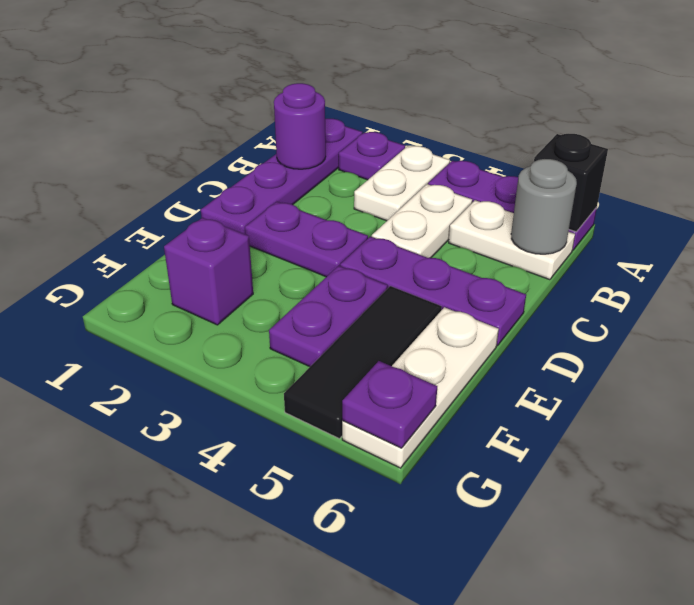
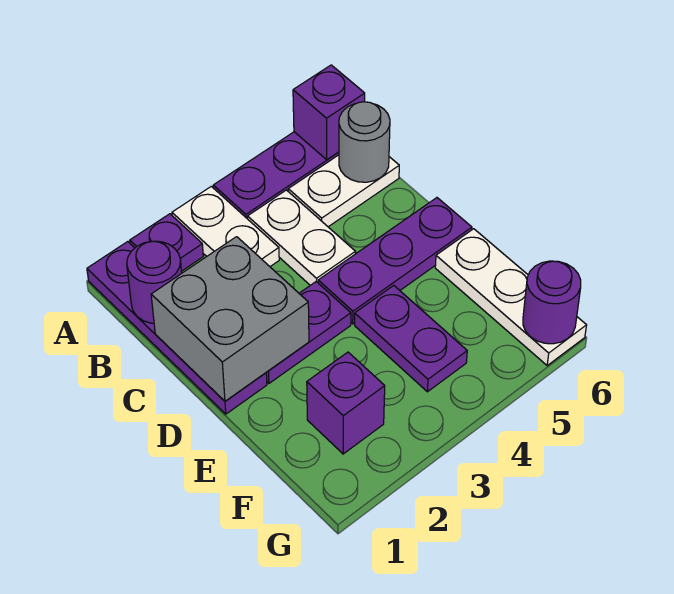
black 1x1 brick [534,134,608,232] -> purple 1x1 brick [293,65,365,160]
none -> grey 2x2 brick [151,237,309,401]
black 1x3 tile [284,286,442,439] -> none
purple 1x1 plate [342,361,437,448] -> purple 1x1 round brick [523,261,581,344]

